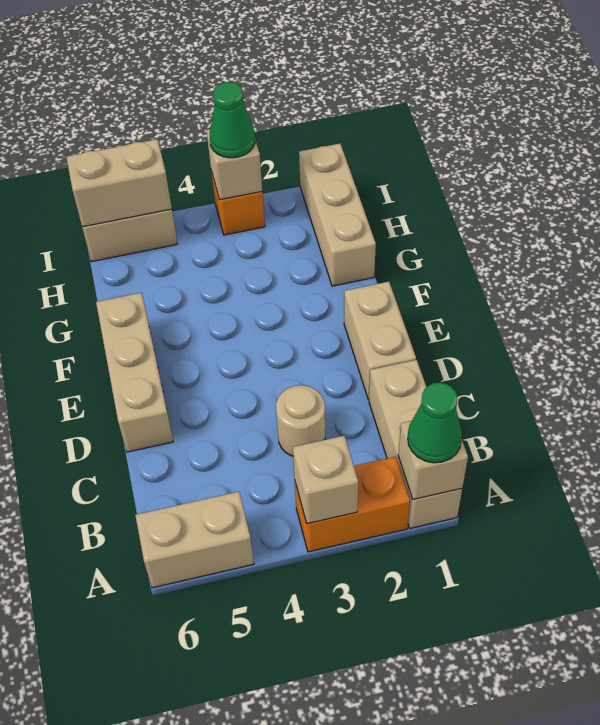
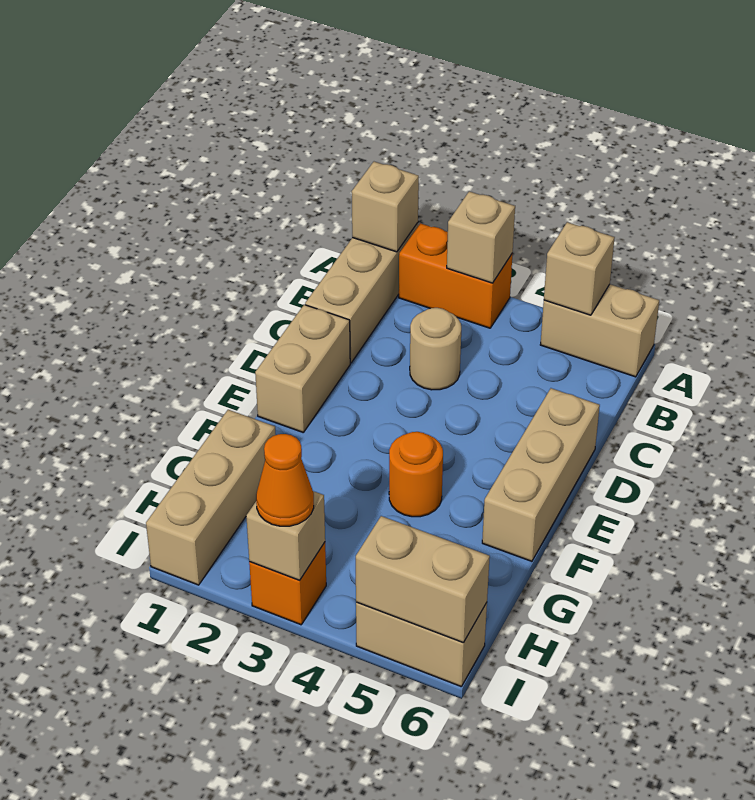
green 1x1 cone [408,383,462,463] -> none
none -> tan 1x1 brick [544,222,615,315]
none -> orange 1x1 round brick [389,432,443,517]
green 1x1 cone [210,82,255,158] -> orange 1x1 cone [256,434,314,526]

